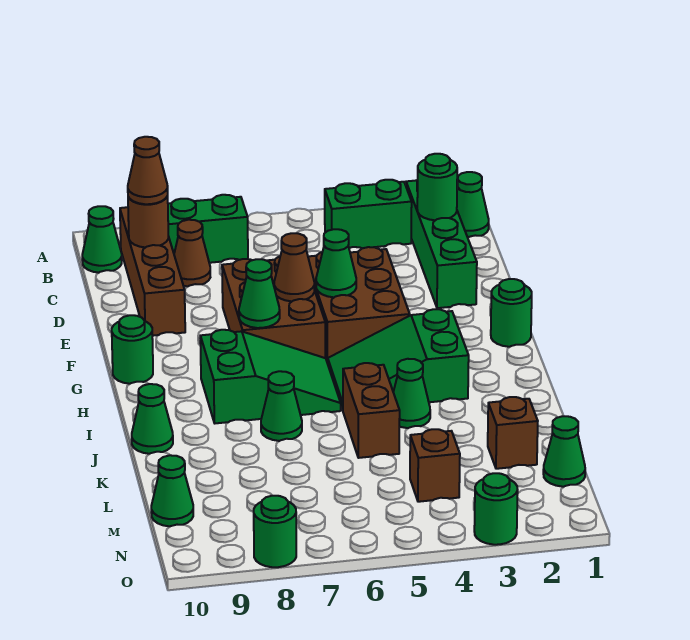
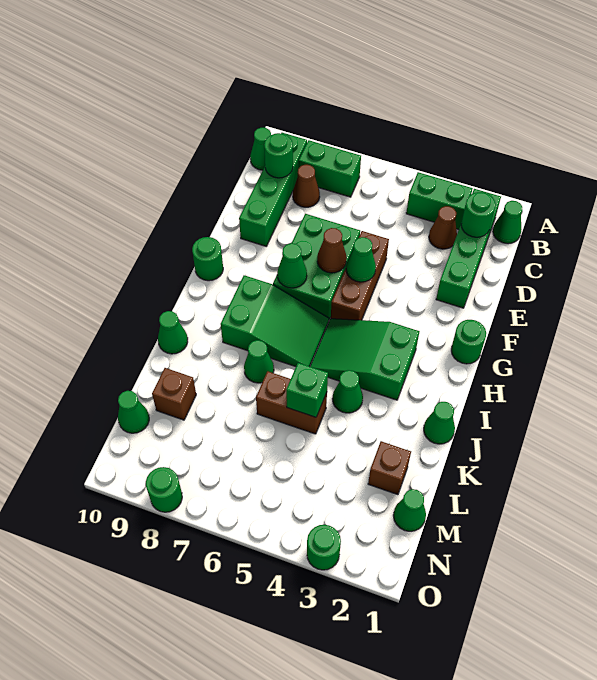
brown 1x4 brick [120,207,185,336] -> green 1x4 brick [239,133,307,246]
brown 1x1 round brick [128,196,168,248] -> green 1x1 round brick [264,133,293,178]
brown 1x1 cone [128,137,168,204] -> brown 1x1 cone moved to [429,206,457,249]
brown 2x3 brick [308,247,410,363] -> brown 1x3 brick [331,231,389,320]
brown 2x3 brick [222,256,325,358] -> green 2x3 brick [273,214,360,319]
none -> green 1x1 cone [424,402,455,444]
brown 1x2 brick [343,363,400,458] -> brown 1x2 brick turned to [256,371,327,434]
none -> green 1x1 brick [286,363,328,417]
brown 1x1 brick [410,429,460,502] -> brown 1x1 brick moved to [152,368,196,420]

